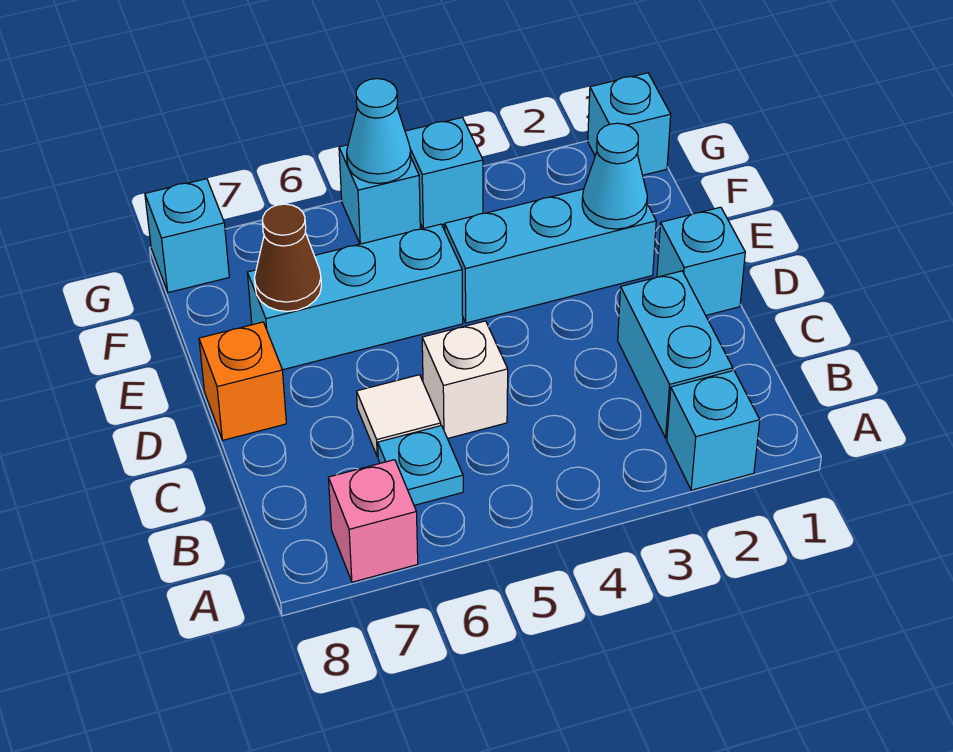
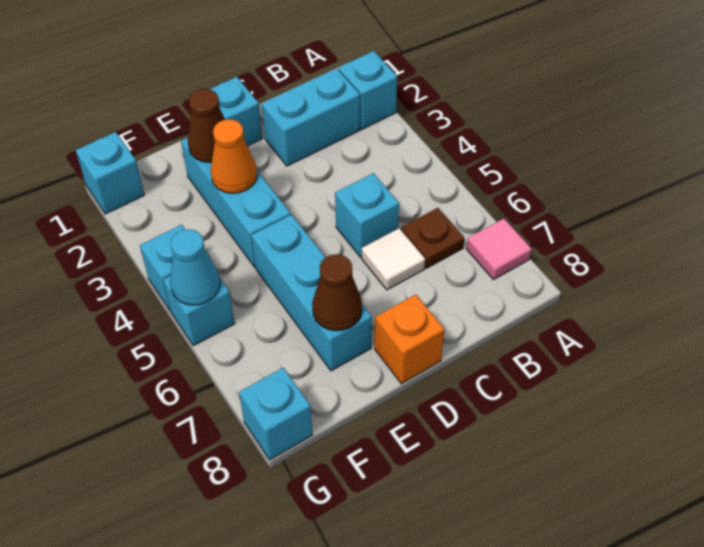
pink 1x1 brick [328,460,418,582] -> pink 1x1 tile [466,219,532,280]
cyan 1x1 plate [378,426,463,505] -> brown 1x1 plate [401,208,464,268]
white 1x1 brick [422,321,508,438] -> cyan 1x1 brick [335,173,399,257]
cyan 1x1 cone [582,123,647,229] -> brown 1x1 cone [188,89,225,162]
none -> orange 1x1 cone [211,119,257,193]

